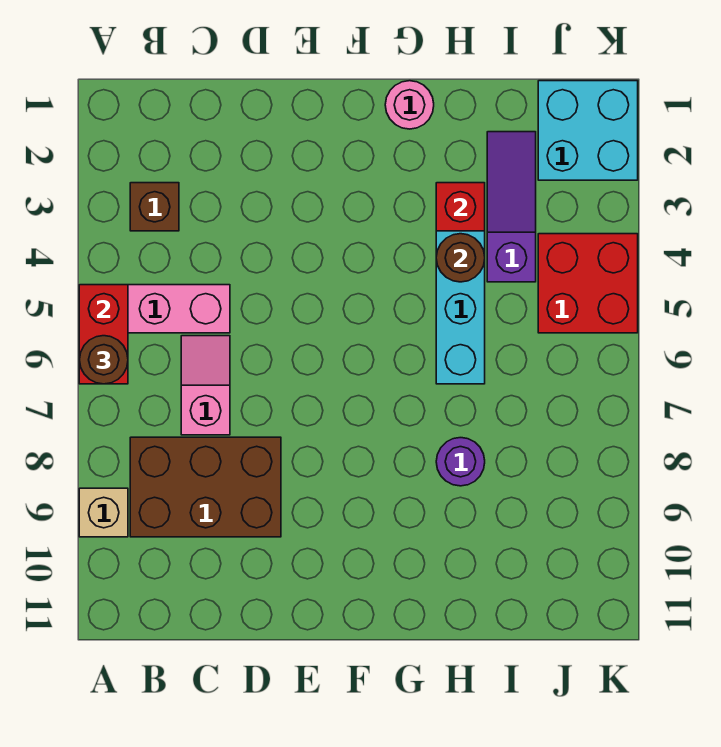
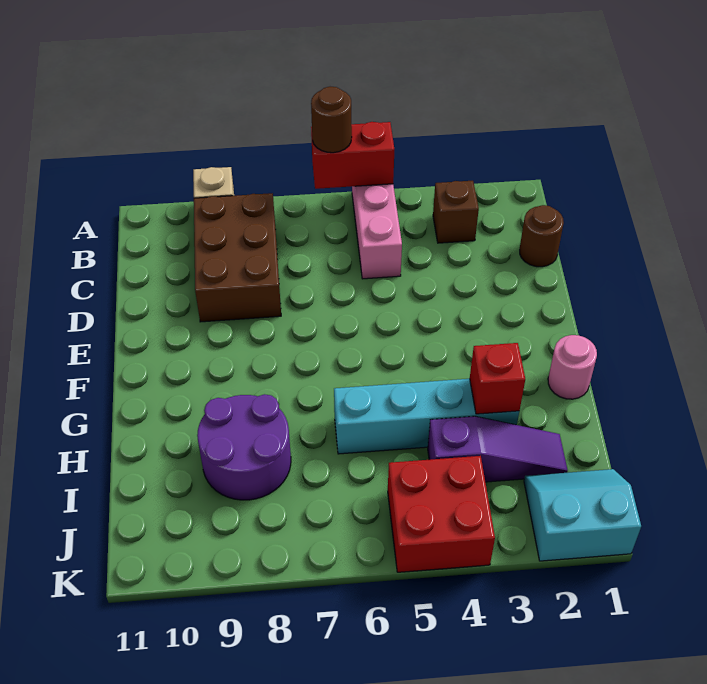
pink 1x2 slope [181,336,230,435] -> none
brown 1x1 round brick [436,234,485,282] -> brown 1x1 round brick moved to [520,205,564,267]
purple 1x1 round brick [436,438,485,486] -> purple 2x2 round brick [197,394,291,500]
cyan 2x2 brick [538,81,638,180] -> cyan 2x2 slope [524,469,641,561]

